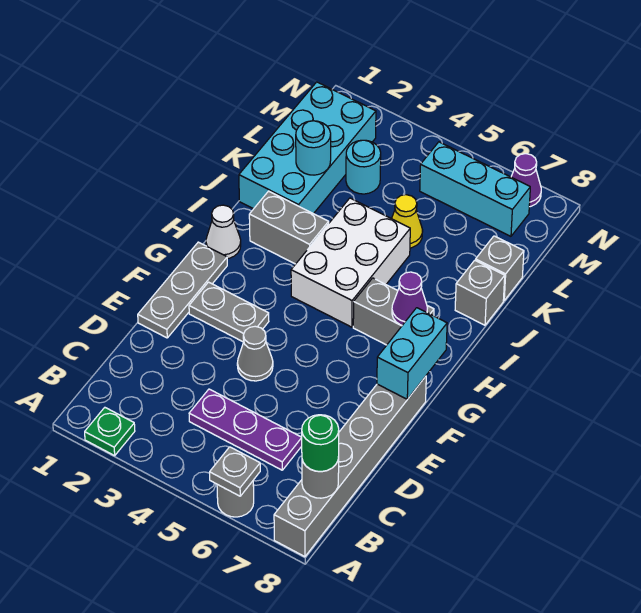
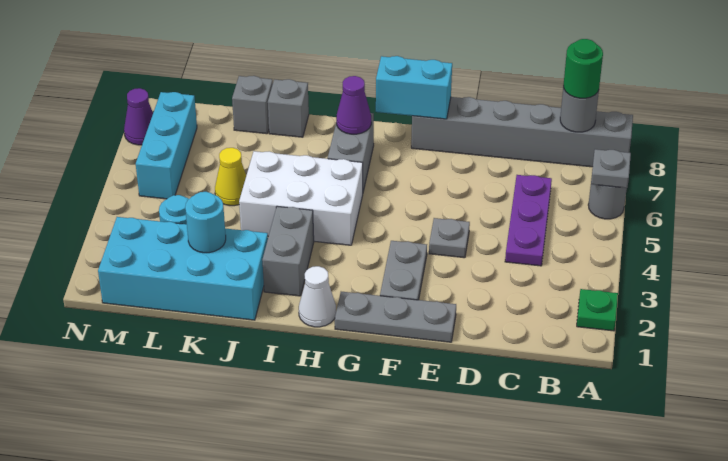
grey 1x1 cone [237,326,273,381] -> grey 1x1 plate [429,218,470,258]

